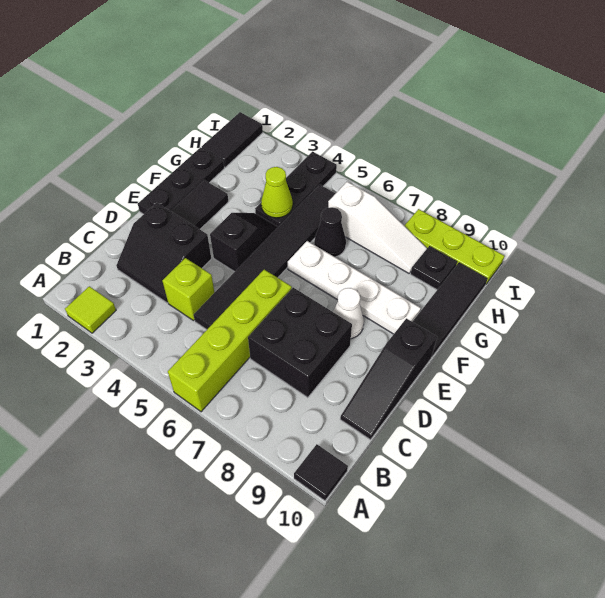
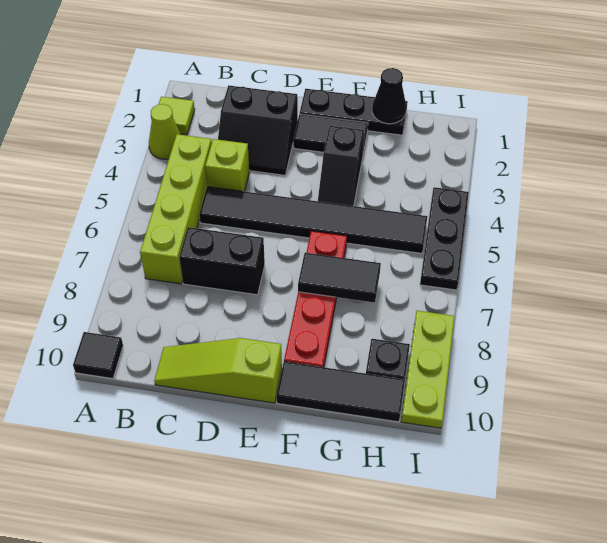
lime 1x4 brick [168,270,292,412] -> lime 1x4 brick turned to [140,134,212,284]
black 2x2 slope [116,203,211,303] -> black 2x2 slope turned to [218,85,298,175]
black 2x2 brick [248,288,352,398] -> black 1x2 brick [179,227,265,295]
black 1x3 slope [340,318,437,440] -> lime 1x3 slope [154,338,282,403]
black 1x2 slope [210,213,278,272] -> black 1x2 slope turned to [318,126,364,206]
white 1x1 cone [333,288,364,339] -> none
white 1x4 plate [288,241,421,334] -> red 1x4 plate [284,231,347,367]
black 1x3 plate [255,152,337,227] -> black 1x3 plate turned to [420,187,469,290]
lime 1x1 cone [261,167,293,218] -> lime 1x1 cone moved to [149,104,181,159]
black 1x1 cone [314,207,346,257] -> black 1x1 cone moved to [372,68,406,124]
black 1x2 tile [202,112,263,167] -> black 1x2 tile moved to [298,253,381,303]
white 1x3 slope [328,182,427,273] -> none

